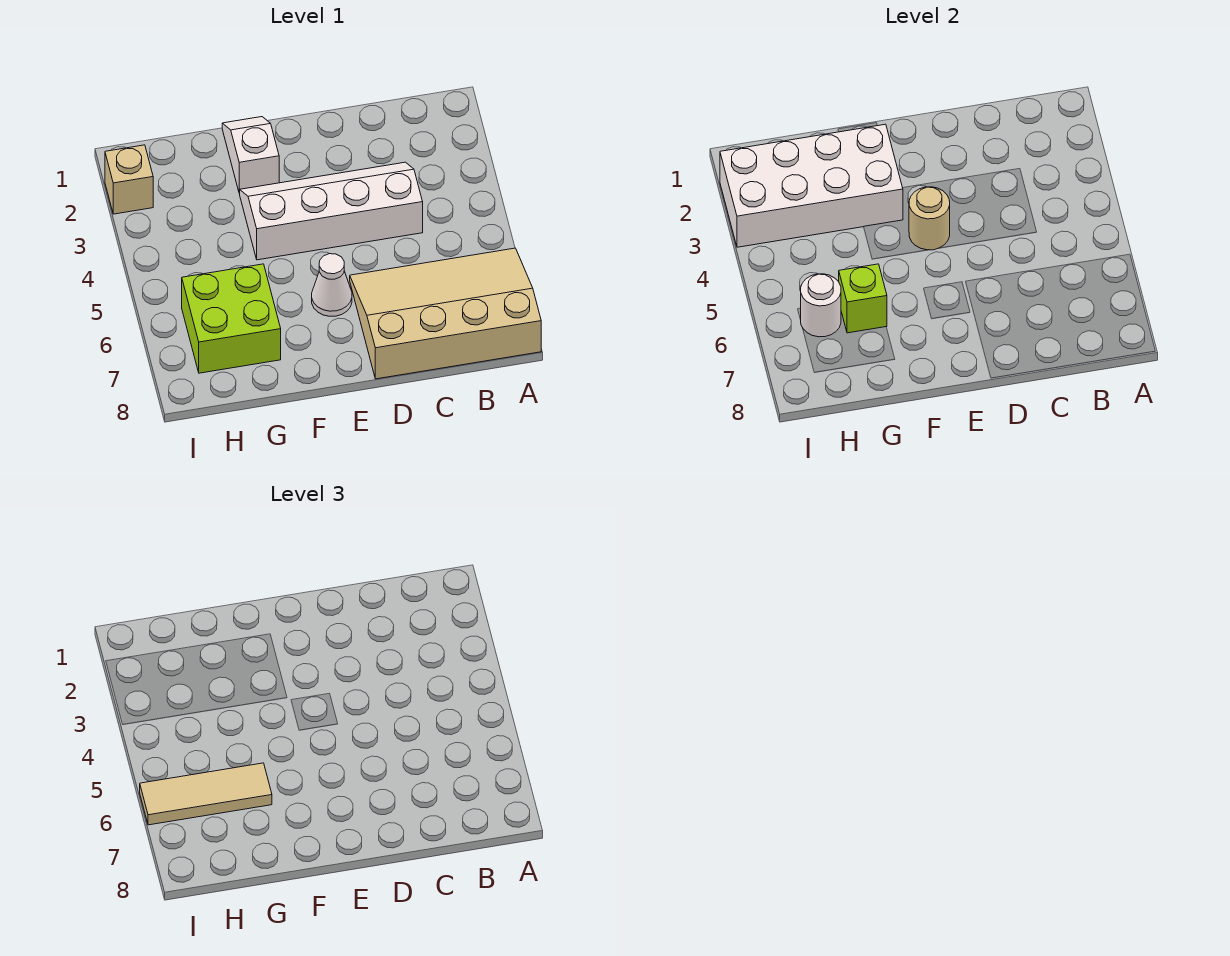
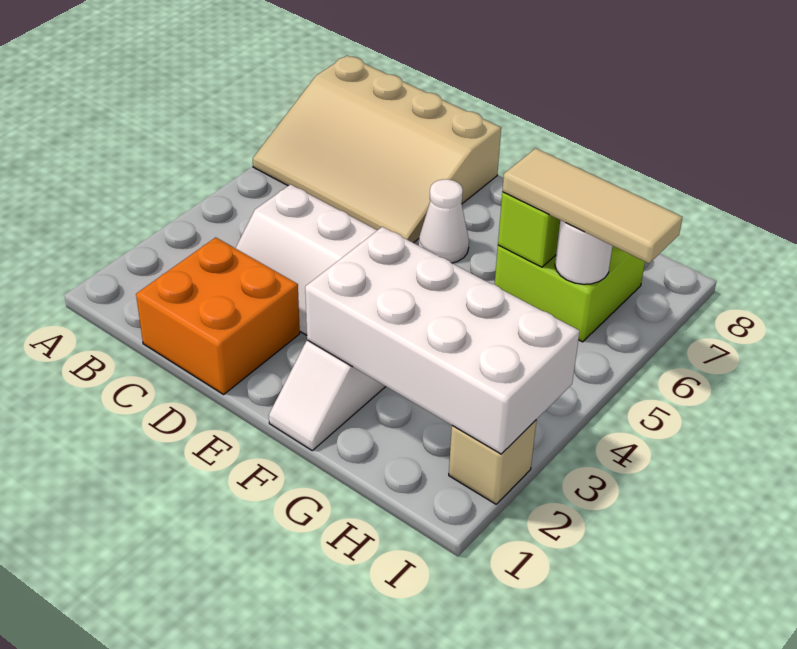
none -> orange 2x2 brick [136,237,300,394]
tan 1x1 round brick [909,187,950,250] -> none

